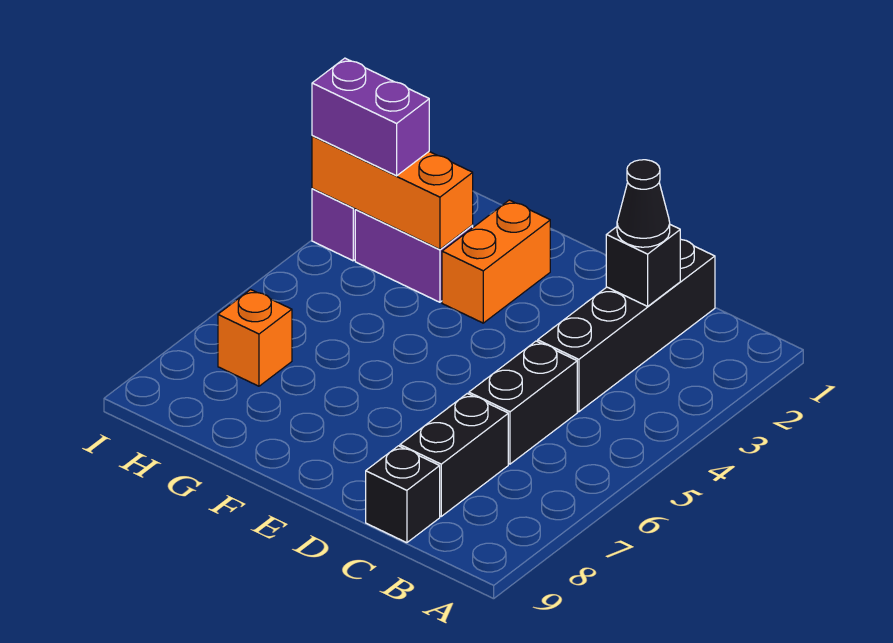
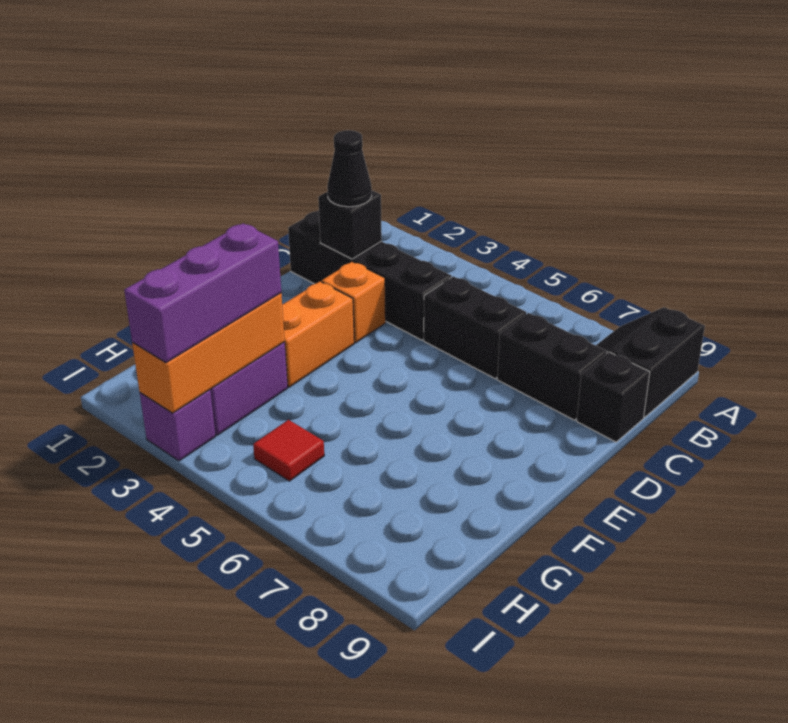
none -> black 2x2 slope [596,307,705,417]
orange 1x2 brick [442,200,550,323] -> orange 1x2 brick turned to [282,282,354,387]
purple 1x2 brick [312,58,429,176] -> purple 1x3 brick [124,223,281,363]
none -> red 1x1 tile [253,420,324,481]
orange 1x1 brick [218,290,292,386] -> orange 1x1 brick moved to [322,262,386,343]

